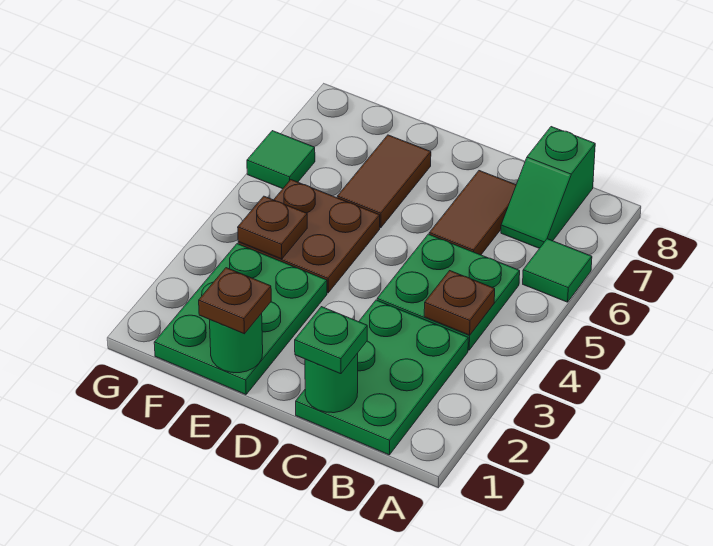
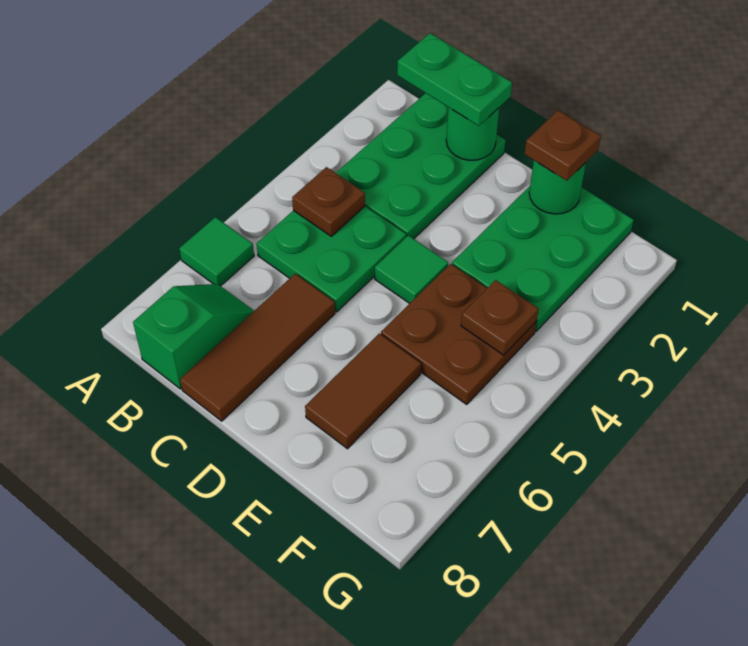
green 1x1 plate [295,307,367,374] -> green 1x2 plate [397,33,512,126]
brown 1x2 tile [429,171,516,255] -> brown 1x3 tile [180,274,335,421]
green 1x1 tile [247,131,315,189] -> green 1x1 tile moved to [375,235,448,304]

